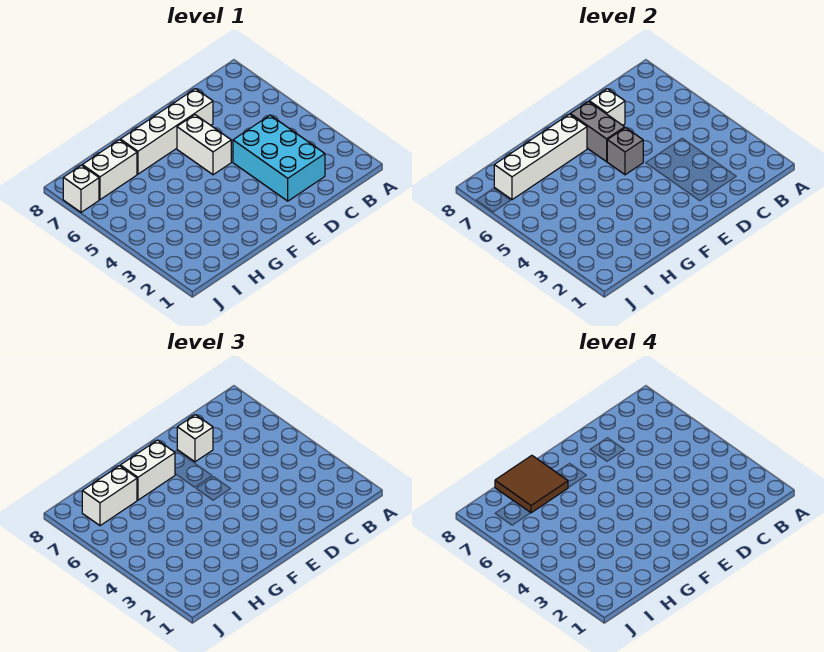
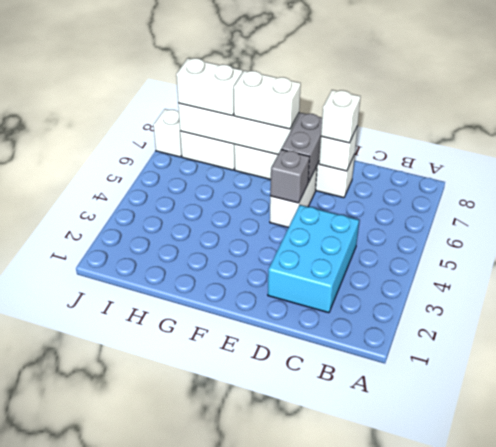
brown 2x2 tile [495,455,568,513] -> none

